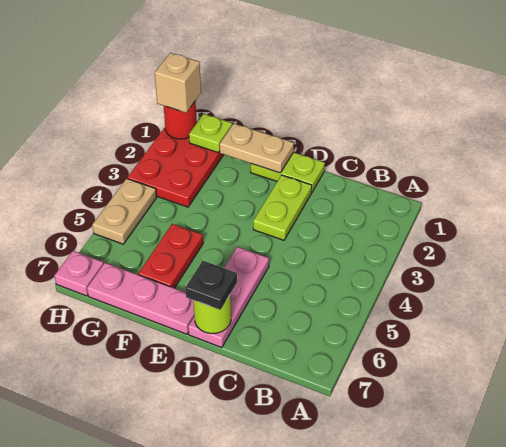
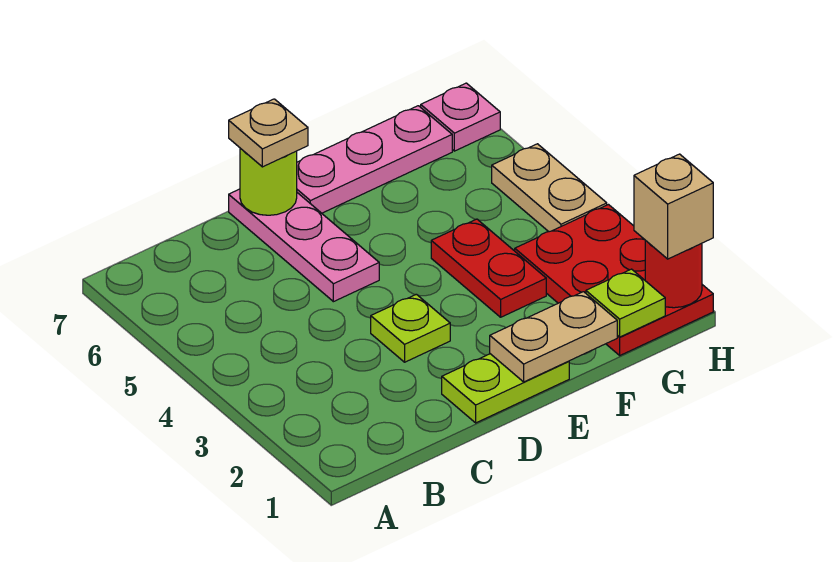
lime 1x2 plate [253,175,312,240] -> lime 1x1 plate [371,294,450,362]
black 1x1 plate [185,261,237,310] -> tan 1x1 plate [229,99,308,167]
red 1x2 plate [138,224,203,288] -> red 1x2 plate moved to [431,219,546,317]

